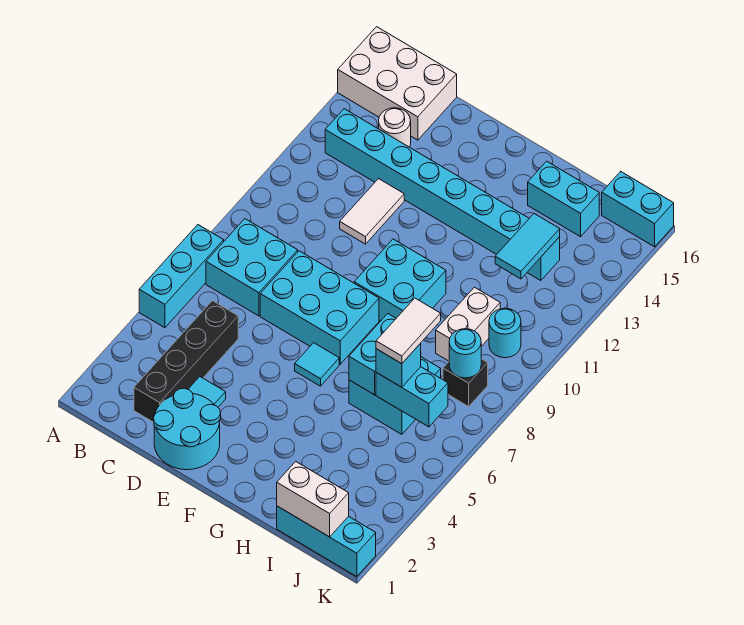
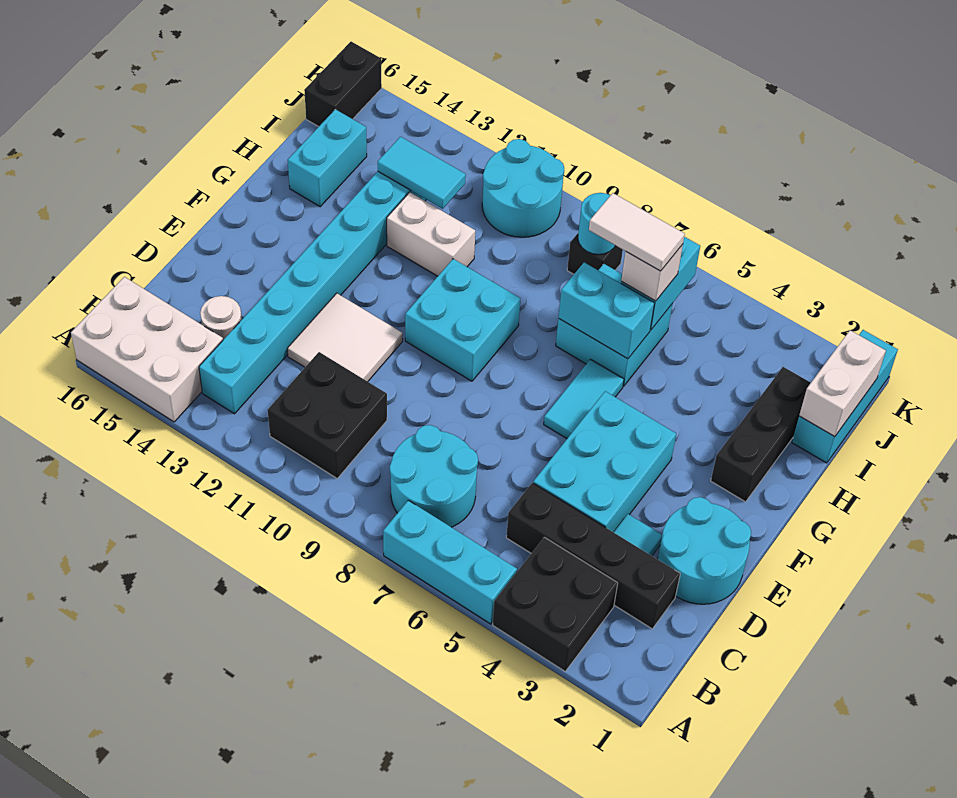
none -> black 2x2 brick [493,537,618,671]
white 2x3 brick [338,27,457,140] -> white 2x3 brick turned to [71,277,223,422]
cyan 2x2 brick [206,219,298,316] -> cyan 2x2 round brick [390,425,478,527]
none -> black 2x2 brick [268,352,387,478]
cyan 2x3 brick [260,251,379,364] -> cyan 2x3 brick moved to [533,391,676,532]
white 1x2 tile [340,179,404,244] -> white 2x2 tile [287,293,403,382]
cyan 1x1 tile [295,343,339,386] -> cyan 1x2 tile [544,359,624,439]
none -> black 1x3 brick [711,367,811,502]
cyan 1x1 brick [376,343,421,387] -> white 1x1 brick [621,244,683,301]
white 1x2 brick [436,287,500,361] -> white 1x2 brick moved to [387,192,475,276]
cyan 1x1 round brick [489,308,521,358] -> cyan 2x2 round brick [482,139,564,237]
cyan 1x2 brick [602,172,674,247] -> black 1x2 brick [304,42,382,127]

